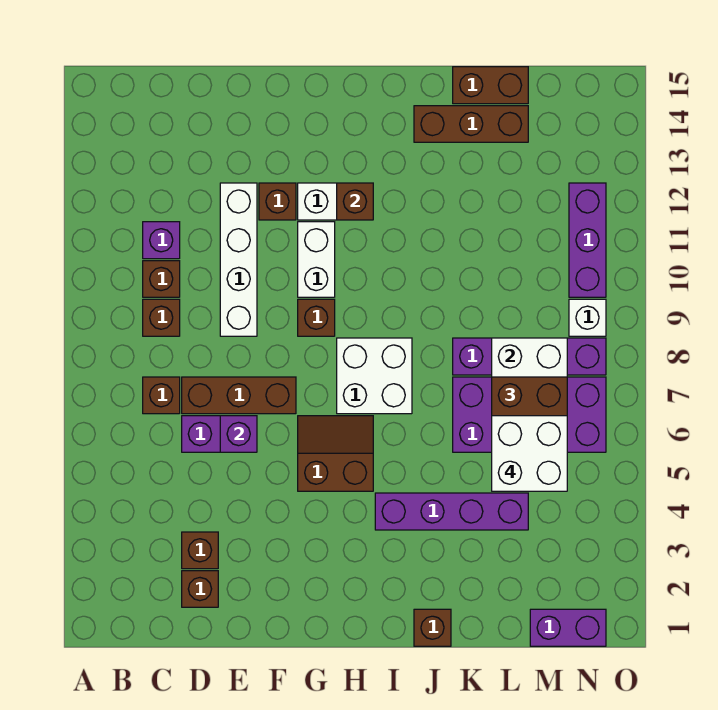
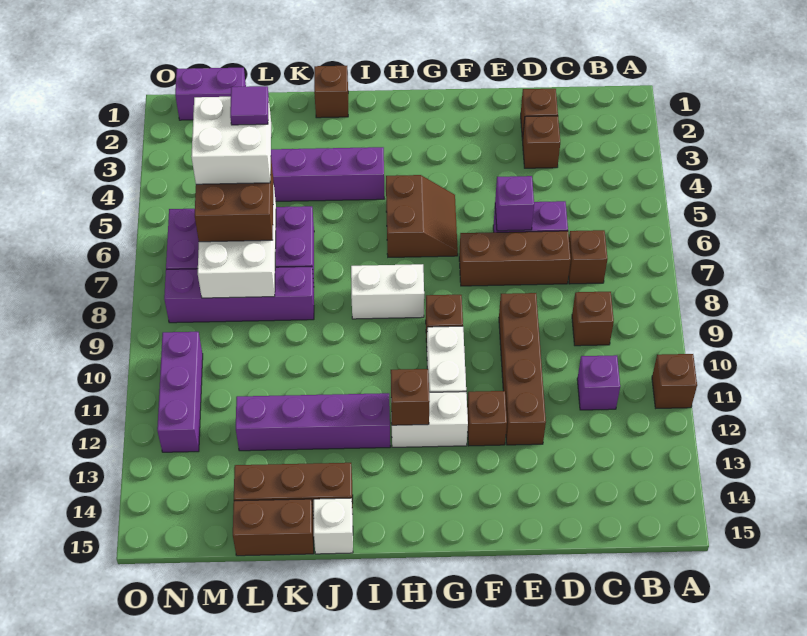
brown 1x1 brick [143,261,180,297] -> brown 1x1 brick moved to [652,354,697,408]
white 1x4 brick [220,183,257,336] -> brown 1x4 brick [499,293,546,445]
brown 2x2 slope [298,416,373,491] -> brown 2x2 slope turned to [386,175,458,257]
white 2x2 brick [337,338,412,414] -> white 1x2 brick [351,264,424,319]
none -> purple 1x4 brick [236,393,390,451]
none -> purple 1x1 tile [230,86,269,125]
white 1x1 brick [569,299,606,336] -> white 1x1 brick moved to [314,498,353,554]

